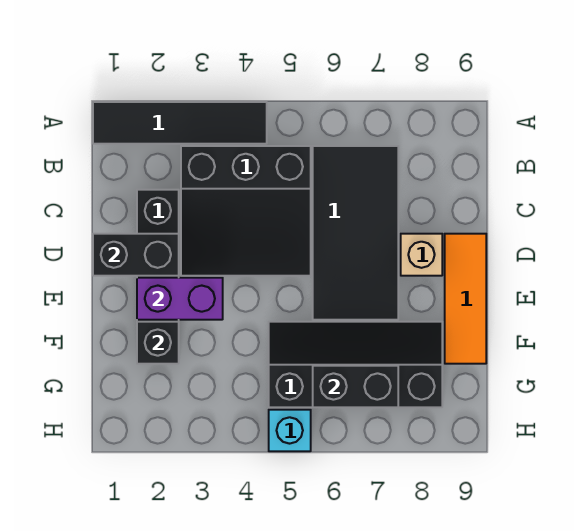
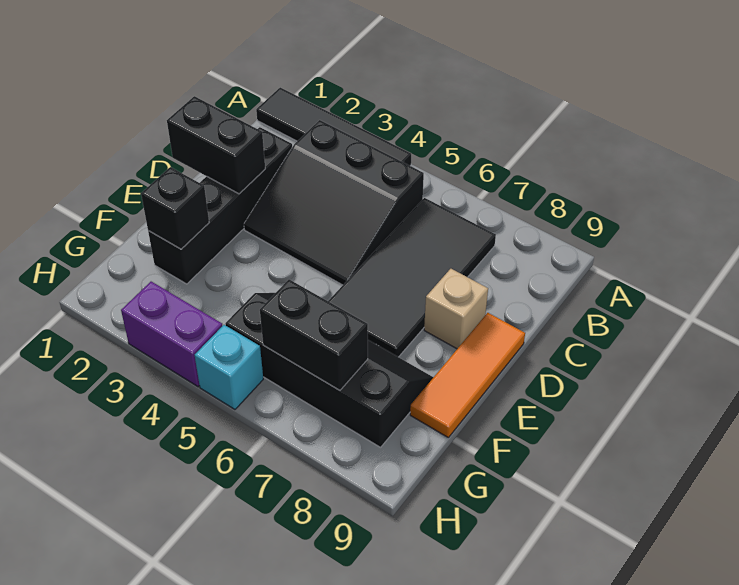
purple 1x2 brick [137,278,223,320] -> purple 1x2 brick moved to [121,282,222,387]

